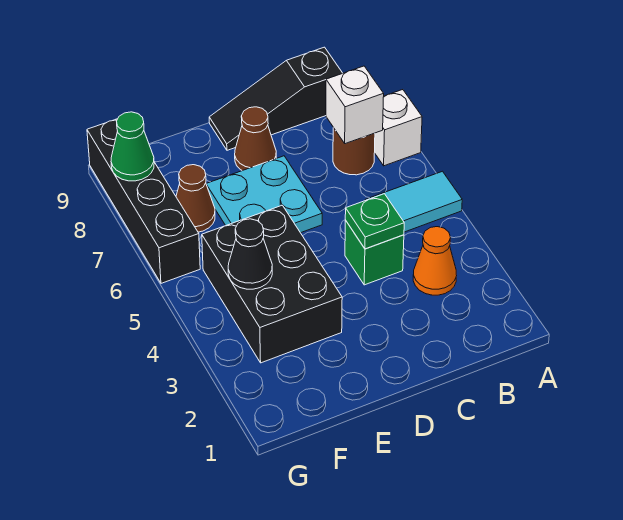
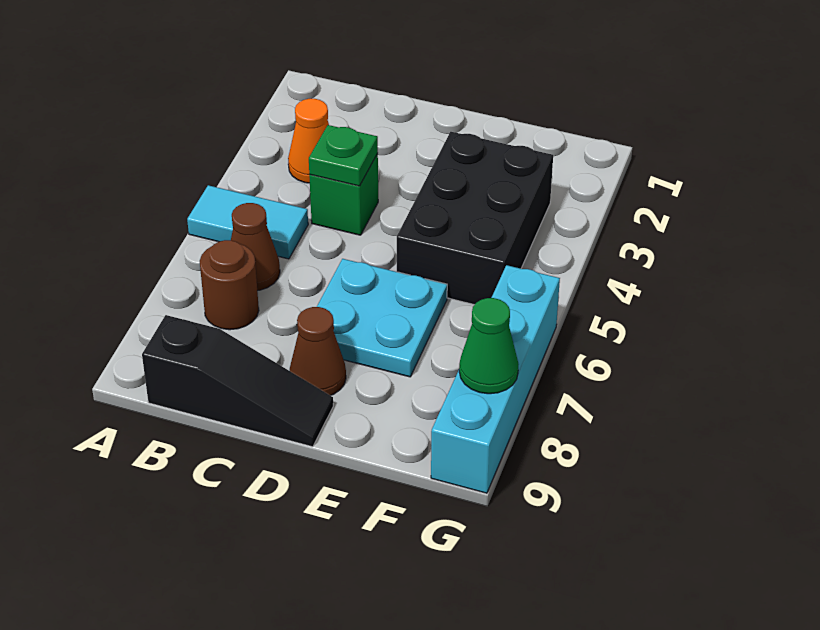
white 1x1 brick [375,90,422,166] -> none
white 1x1 brick [326,66,384,144] -> none
black 1x1 cone [228,219,272,289] -> none
brown 1x1 cone [176,165,215,232] -> brown 1x1 cone moved to [231,203,280,291]
black 1x4 brick [87,119,200,283] -> cyan 1x4 brick [431,265,560,493]

